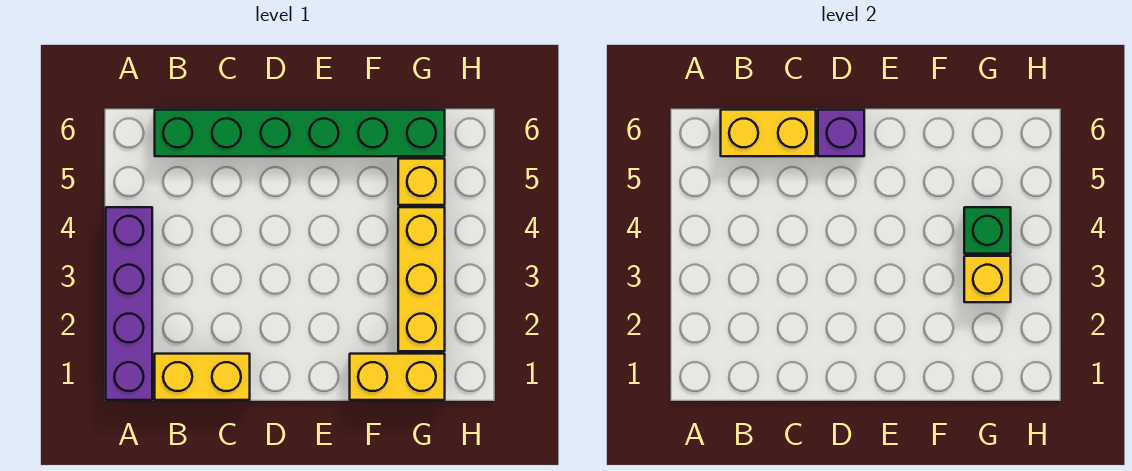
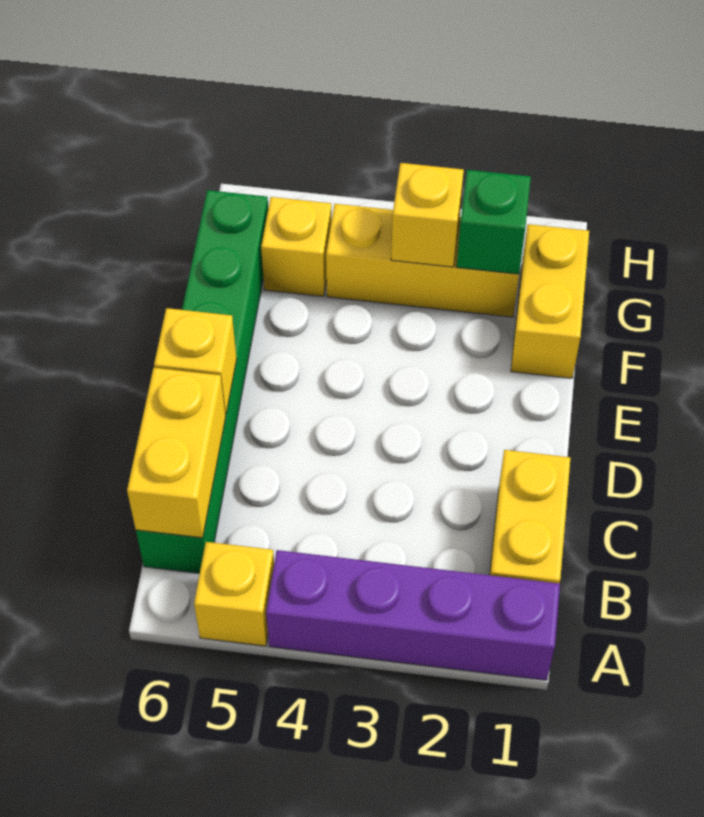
none -> yellow 1x1 brick [194,542,274,646]
purple 1x1 brick [818,110,864,156] -> yellow 1x1 brick [154,308,237,415]
green 1x1 brick [964,207,1011,254] -> green 1x1 brick moved to [457,170,531,274]

